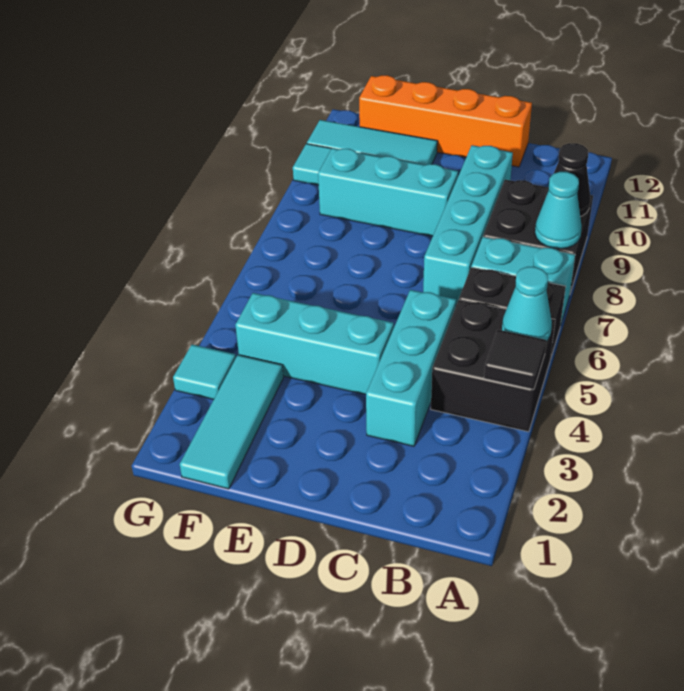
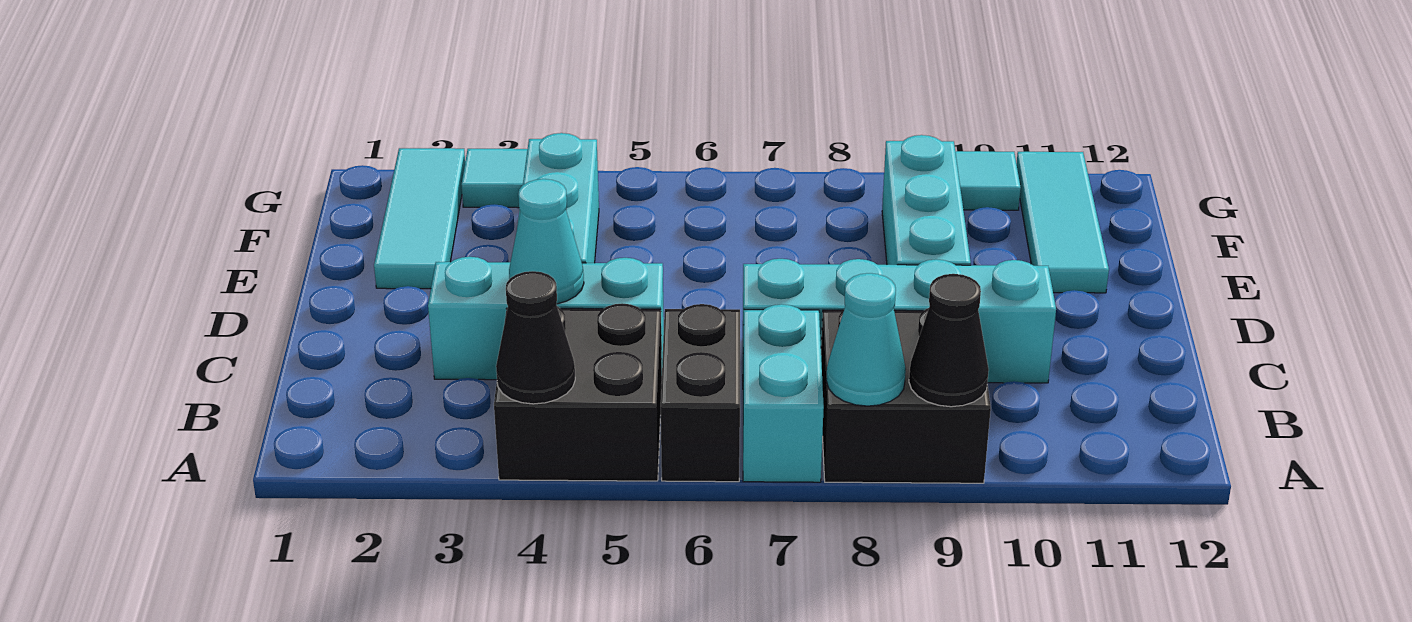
black 1x1 tile [484,330,547,389] -> black 1x1 cone [496,271,575,404]
cyan 1x1 cone [502,267,552,342] -> cyan 1x1 cone moved to [509,179,584,304]
orange 1x4 brick [359,75,532,167] -> none
cyan 1x3 tile [180,355,283,489] -> cyan 1x3 tile turned to [374,148,465,289]

